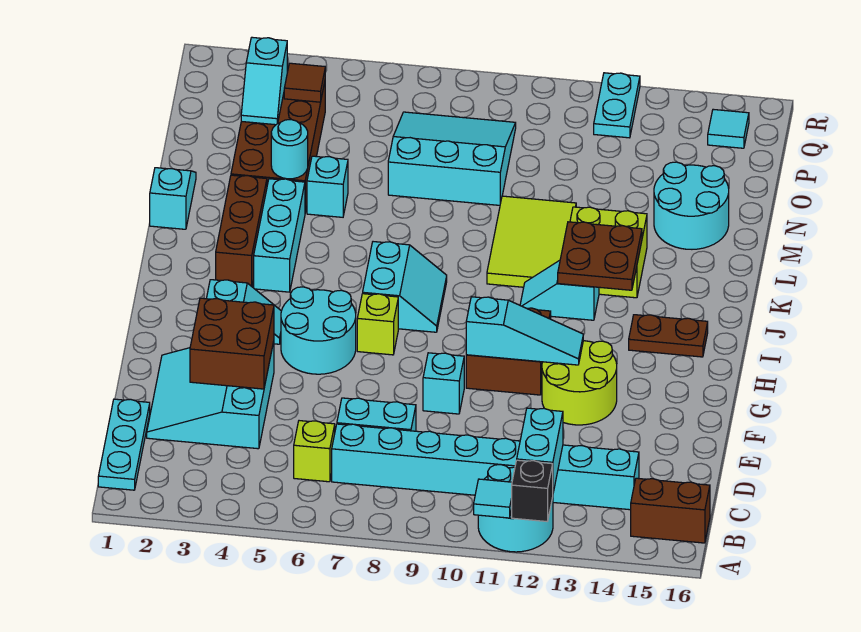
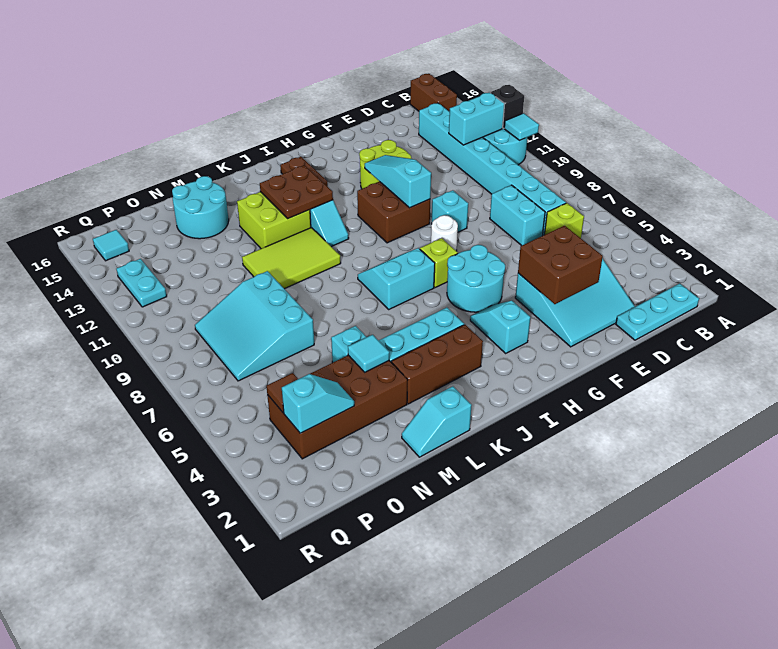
none -> white 1x1 round brick [431,215,458,251]
cyan 1x1 round brick [271,120,308,179] -> cyan 1x1 tile [348,335,389,372]
cyan 1x2 plate [594,73,640,138] -> cyan 1x2 plate turned to [116,259,167,307]

